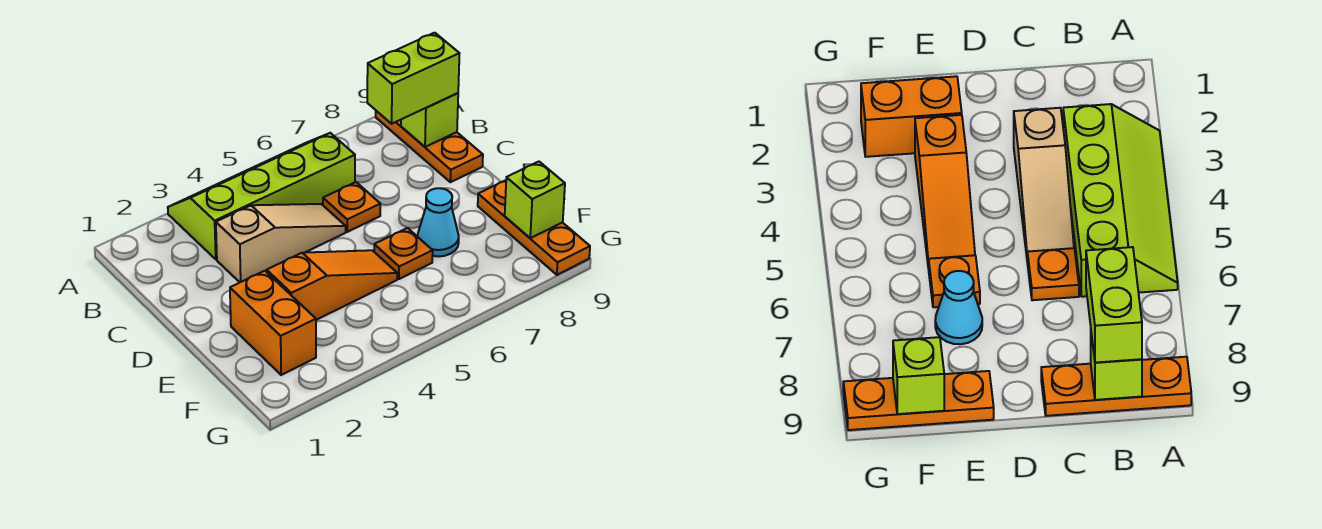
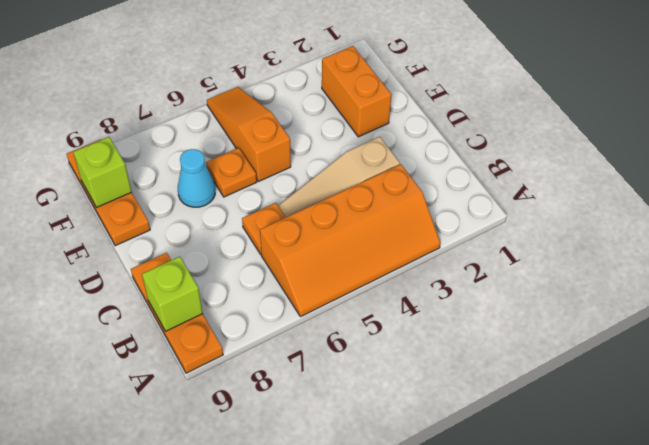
lime 2x4 slope [168,133,355,259] -> orange 2x4 slope [260,164,441,317]
lime 1x2 brick [367,33,460,124] -> none
orange 1x3 slope [267,250,397,320] -> orange 1x3 slope turned to [207,87,291,182]

